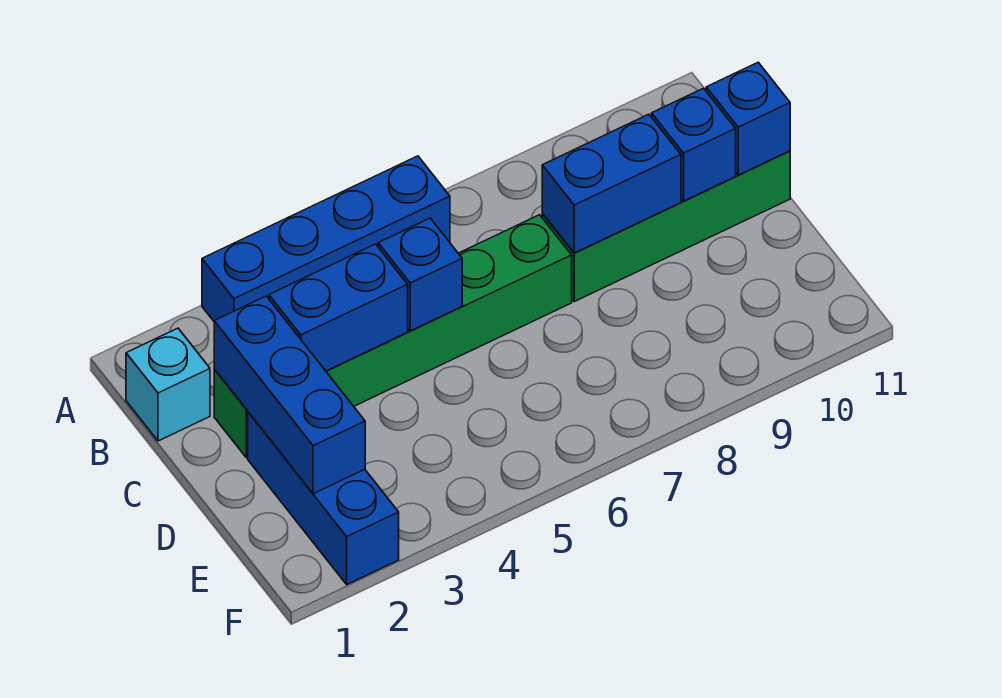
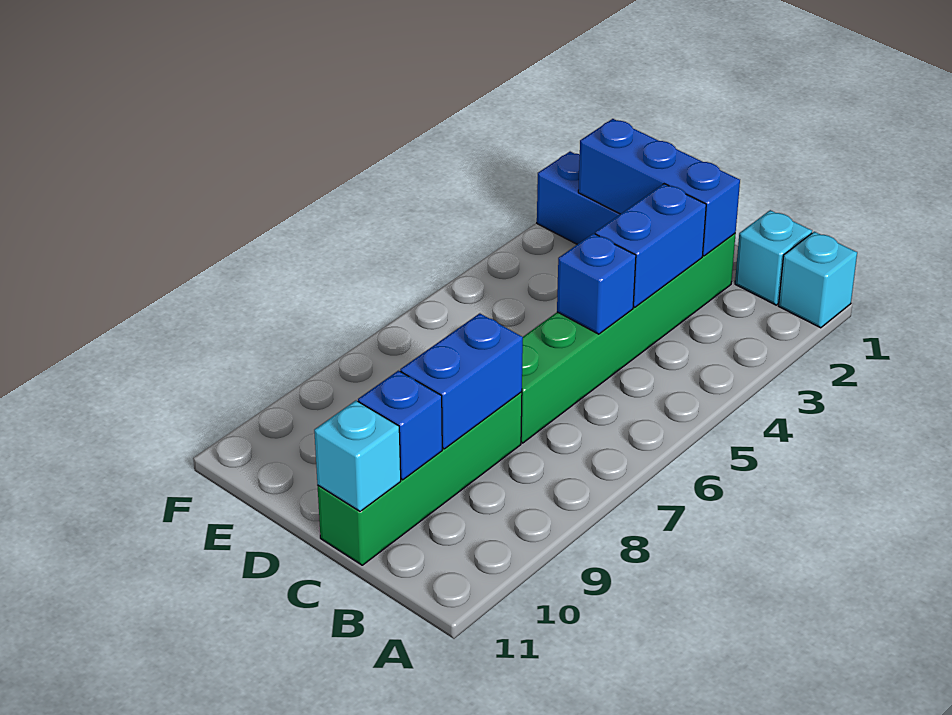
none -> cyan 1x1 brick [779,232,857,328]
blue 1x4 brick [202,156,450,321] -> none
blue 1x1 brick [706,62,790,175] -> cyan 1x1 brick [314,401,401,511]

